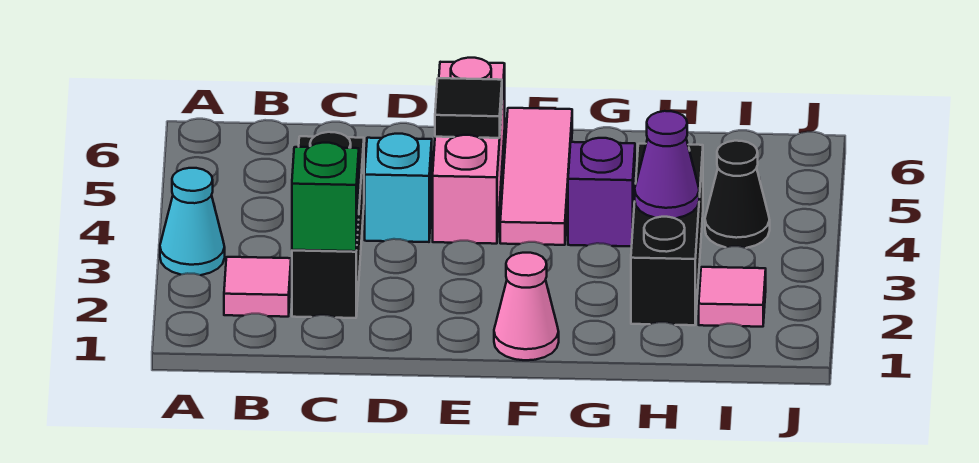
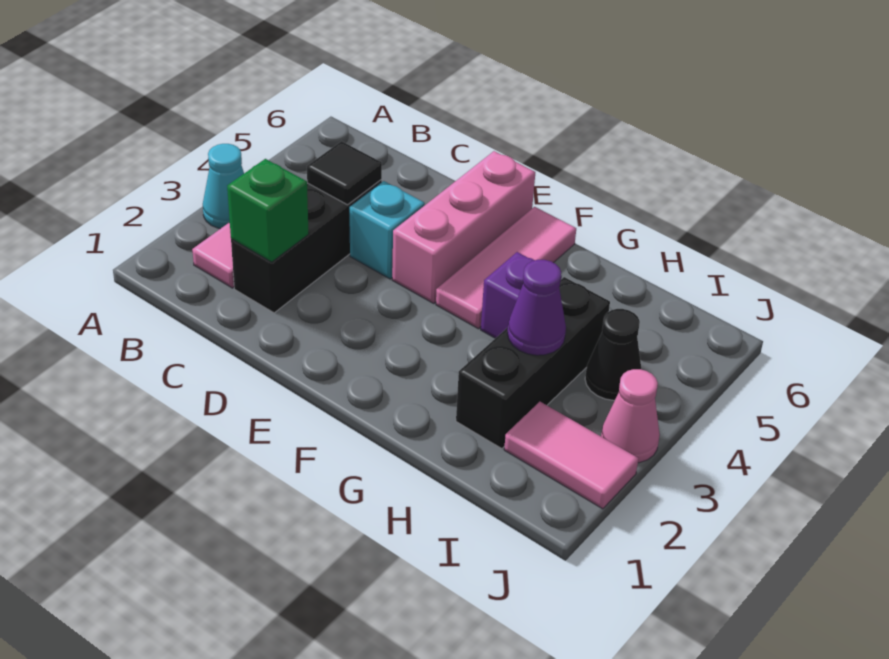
black 1x1 tile [435,78,502,138] -> black 1x1 tile moved to [307,141,382,205]
pink 1x1 cone [494,253,559,360] -> pink 1x1 cone moved to [601,369,660,463]
pink 1x1 tile [699,267,766,327] -> pink 1x2 tile [504,402,639,509]

